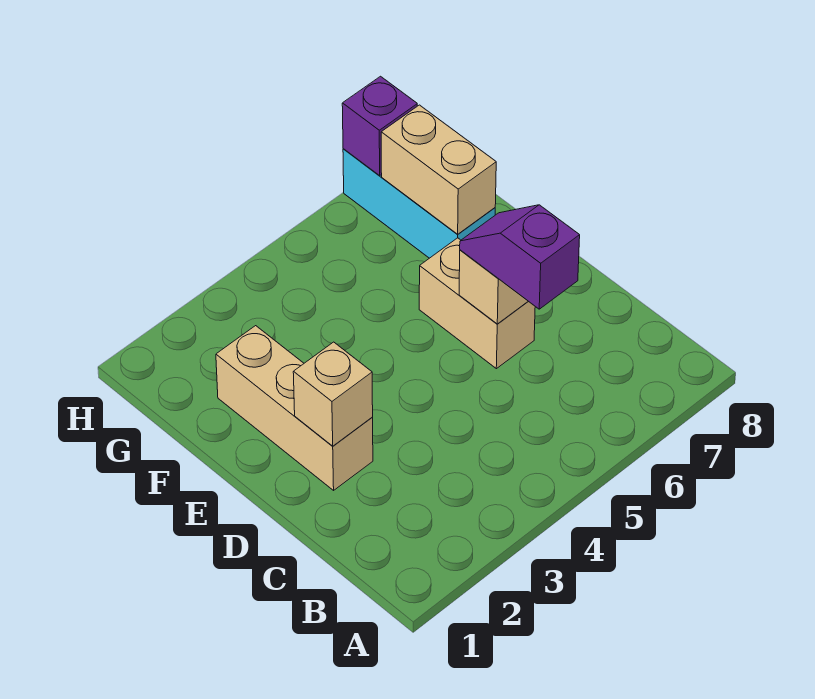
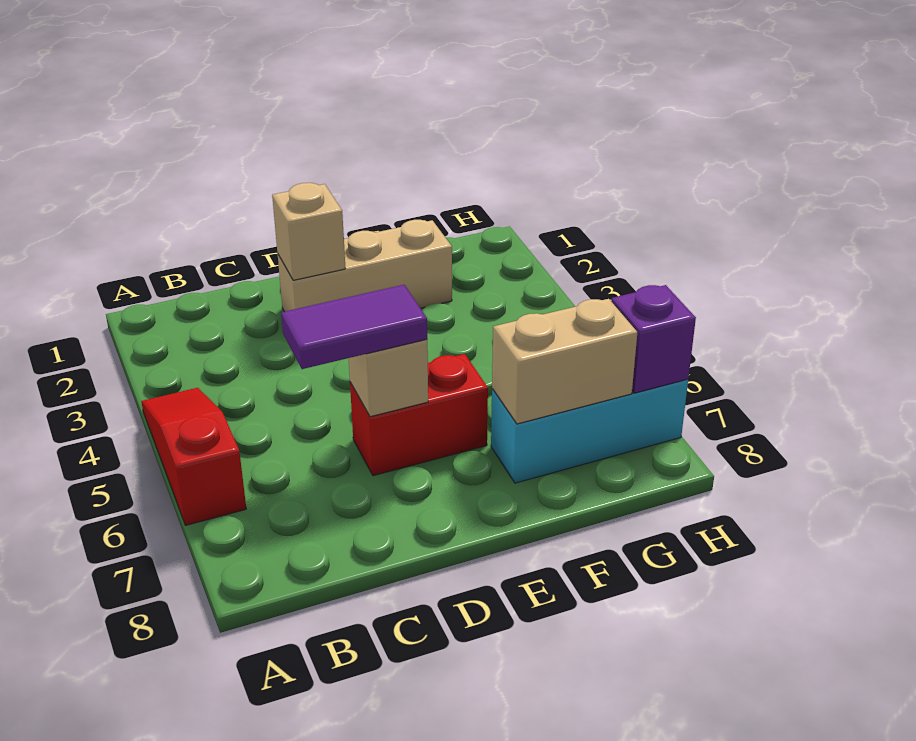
none -> red 1x3 slope [141,388,246,525]
purple 1x2 slope [460,205,580,309] -> purple 1x2 tile [281,285,427,369]
tan 1x2 brick [419,238,535,369] -> red 1x2 brick [350,354,488,476]

